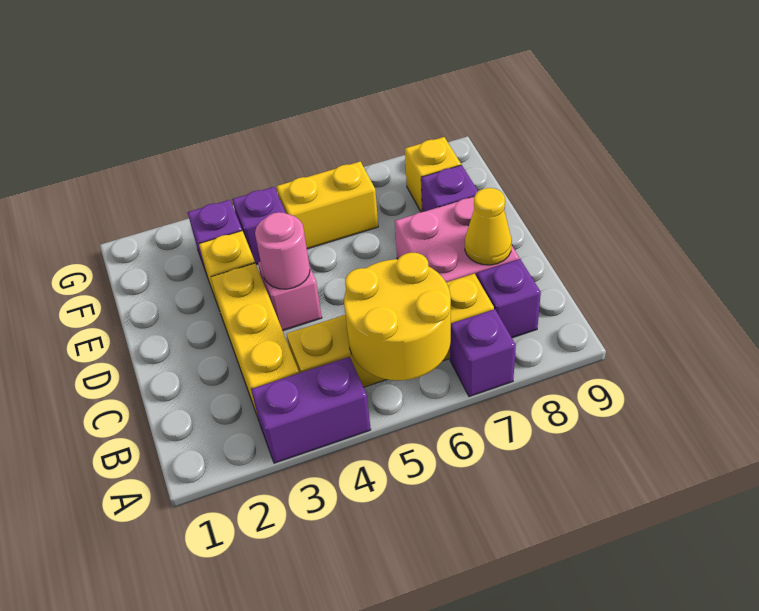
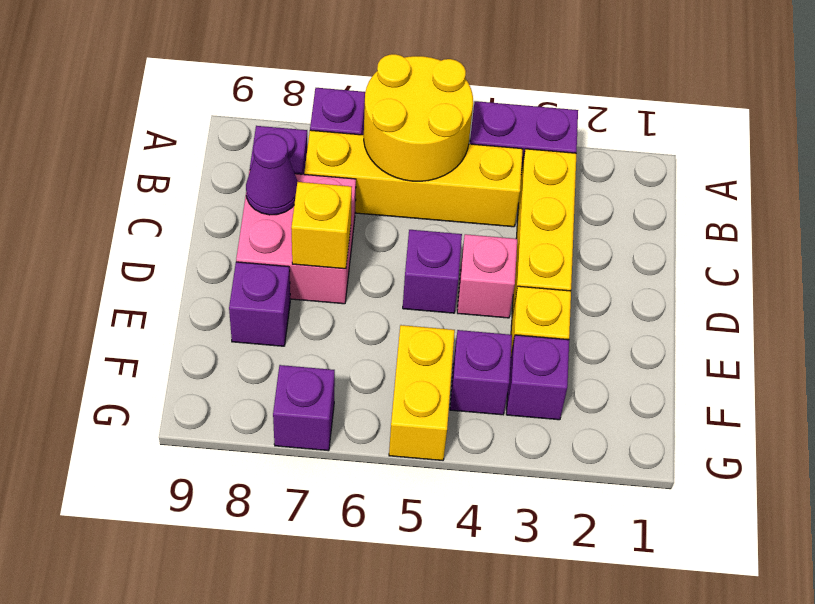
yellow 1x1 cone [465,188,512,265] -> purple 1x1 cone [246,134,298,215]
pink 1x1 round brick [255,212,310,289] -> none
none -> purple 1x1 brick [403,230,462,313]
yellow 1x2 brick [276,161,378,249] -> yellow 1x2 brick turned to [389,325,455,460]
yellow 1x1 brick [405,137,461,212] -> yellow 1x1 brick moved to [291,182,352,269]
none -> purple 1x1 brick [273,365,335,451]

